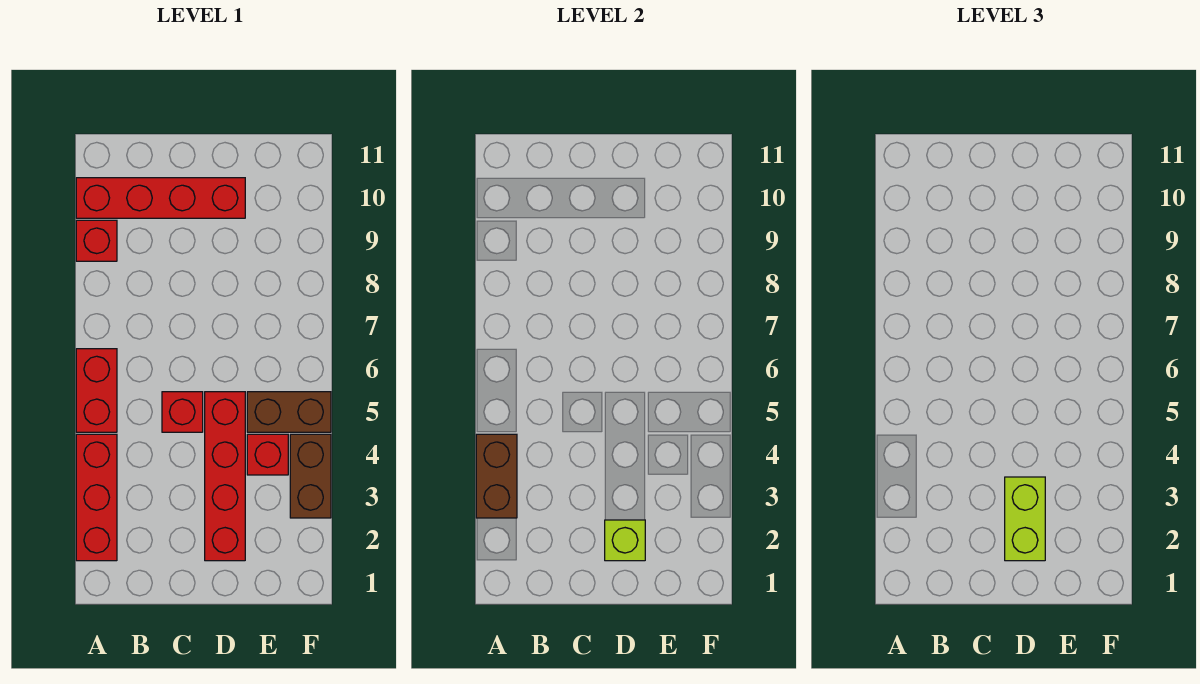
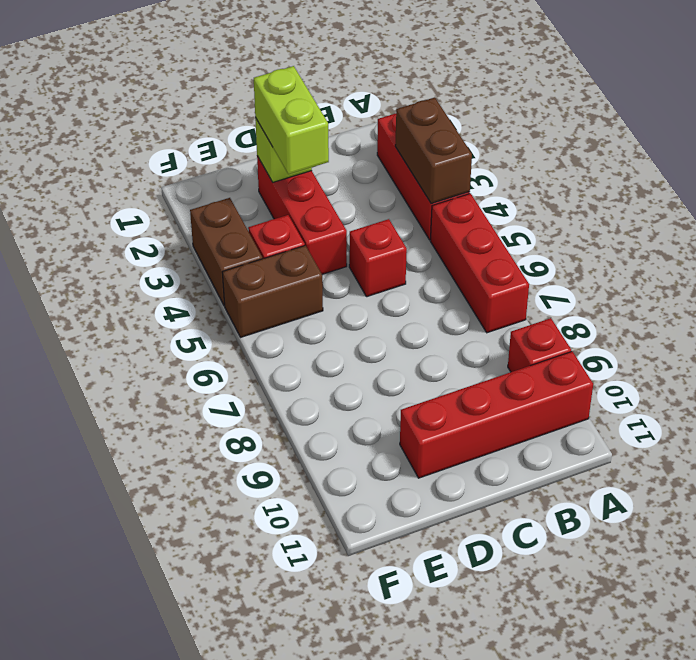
red 1x2 brick [76,349,117,432] -> red 1x3 brick [430,194,529,333]
red 1x4 brick [205,392,245,561] -> red 1x3 brick [257,156,347,274]

